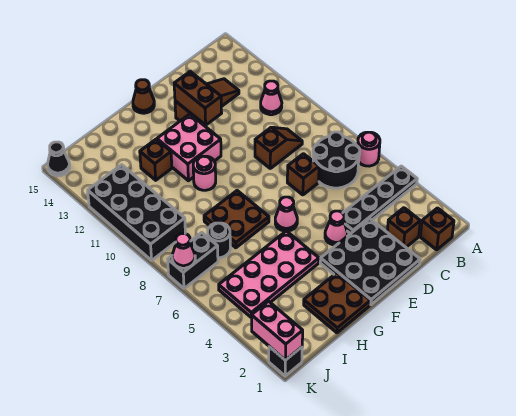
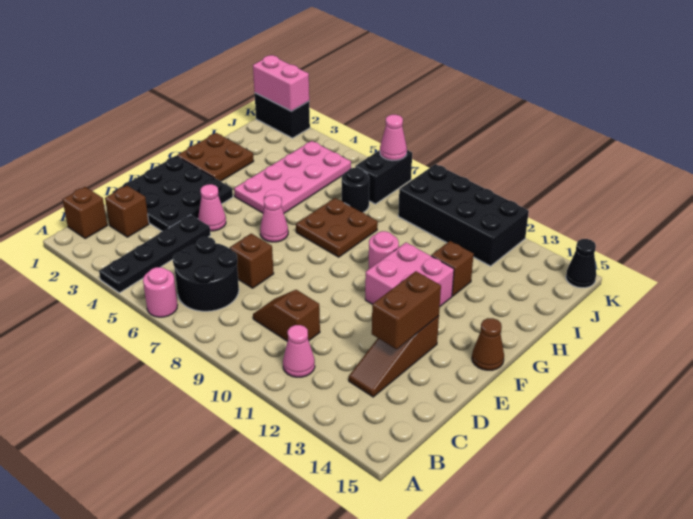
brown 1x2 slope [255,127,302,168] -> brown 1x2 slope turned to [253,290,320,341]
brown 1x2 brick [174,72,222,125] -> brown 1x2 brick turned to [372,271,441,349]
black 1x1 brick [269,347,302,376] -> black 1x2 brick [255,93,310,138]

